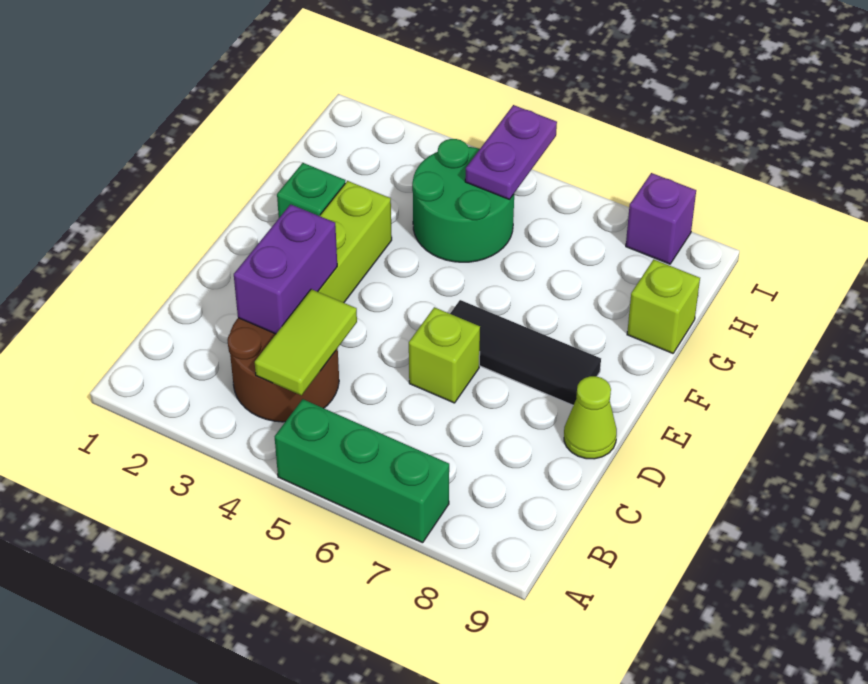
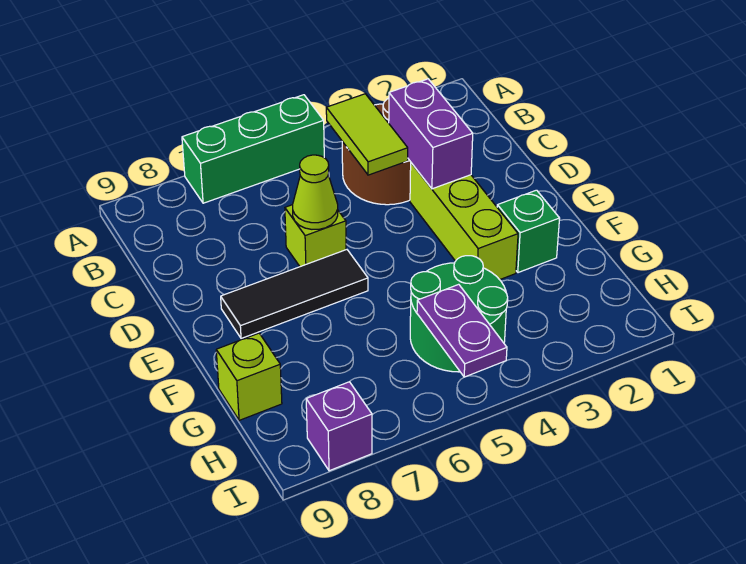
lime 1x1 cone [564,376,617,459] -> lime 1x1 cone moved to [293,155,338,229]

